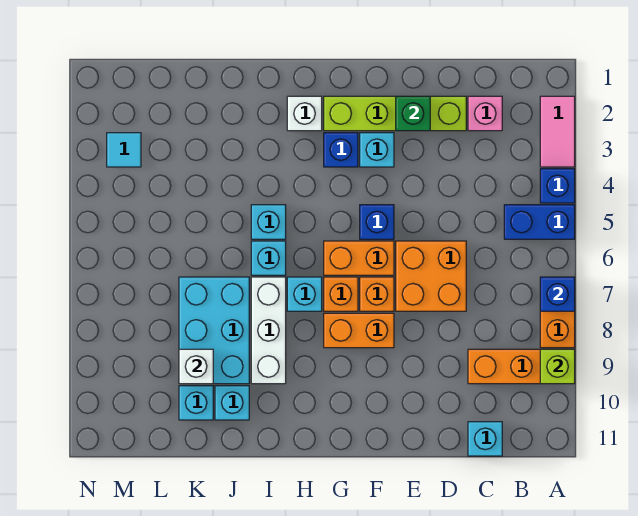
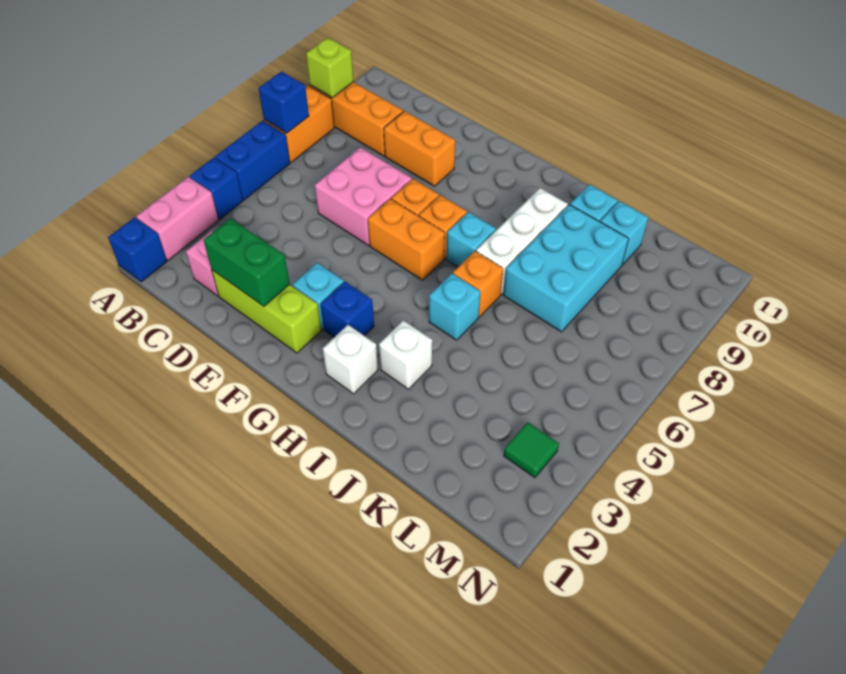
pink 1x2 tile [540,96,575,167] -> pink 1x2 brick [136,177,218,260]
blue 1x2 brick [504,205,575,239] -> blue 1x2 brick turned to [215,121,290,200]
cyan 1x1 brick [468,422,502,456] -> none
lime 1x4 brick [324,96,466,131] -> lime 1x3 brick [212,270,322,353]
orange 2x2 brick [396,241,466,311] -> pink 2x2 brick [315,147,412,245]
green 1x1 brick [396,96,430,131] -> green 1x2 brick [204,219,290,306]
blue 1x1 brick [360,205,394,239] -> blue 1x1 brick moved to [108,217,167,282]
orange 1x2 brick [324,313,394,348] -> orange 1x2 brick moved to [384,111,455,186]
cyan 1x1 brick [251,241,286,275] -> orange 1x1 brick [453,251,503,317]
white 1x1 brick [179,349,213,384] -> white 1x1 brick moved to [379,320,432,389]
cyan 1x1 tile [107,133,141,167] -> green 1x1 tile [504,422,559,478]

